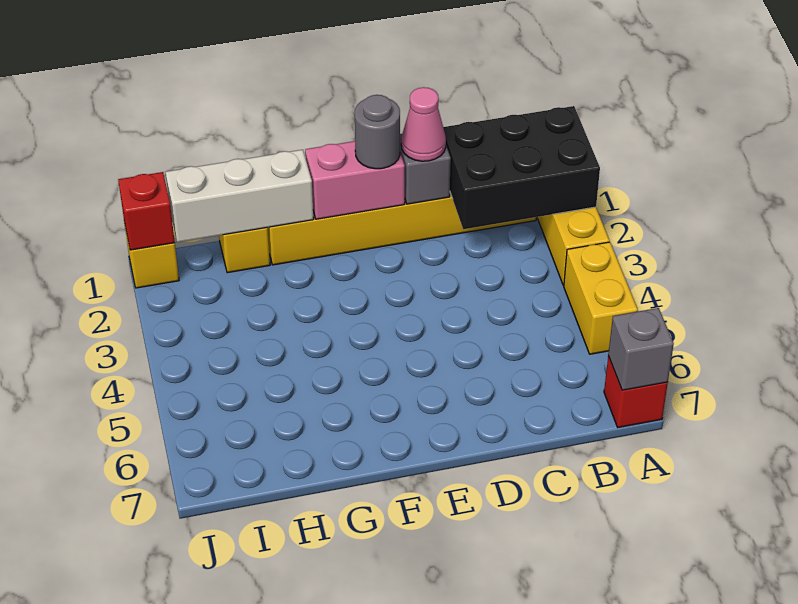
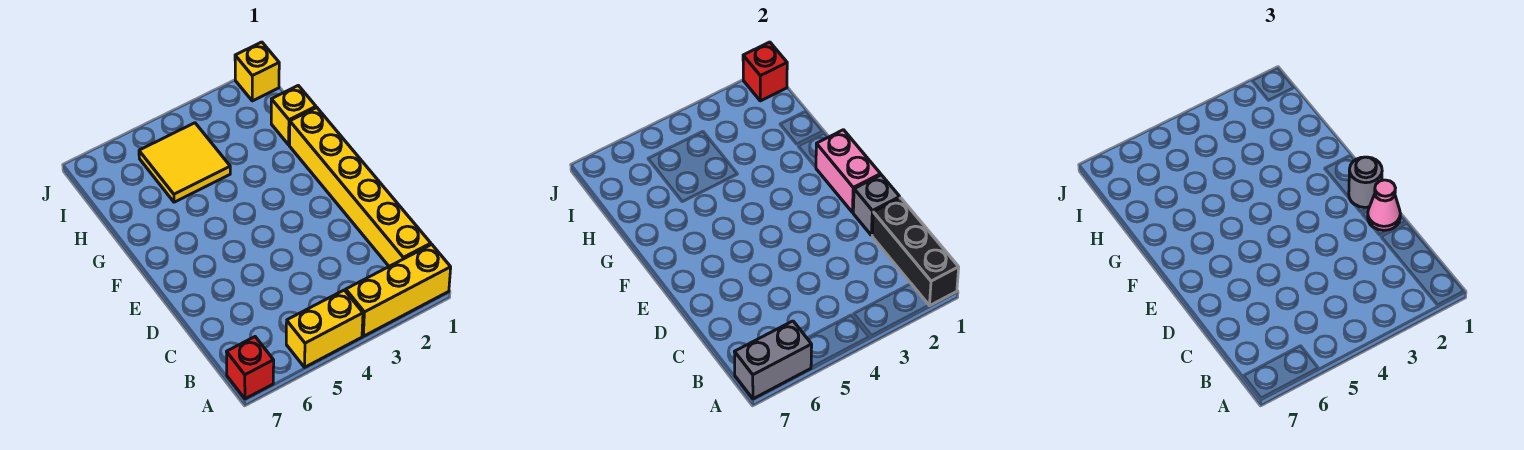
black 2x3 brick [443,106,600,229] -> black 1x3 brick [872,198,959,306]
grey 1x1 brick [608,308,674,390] -> grey 1x2 brick [735,321,812,399]
white 1x3 brick [166,150,314,242] -> none
none -> yellow 2x2 tile [139,123,230,202]

